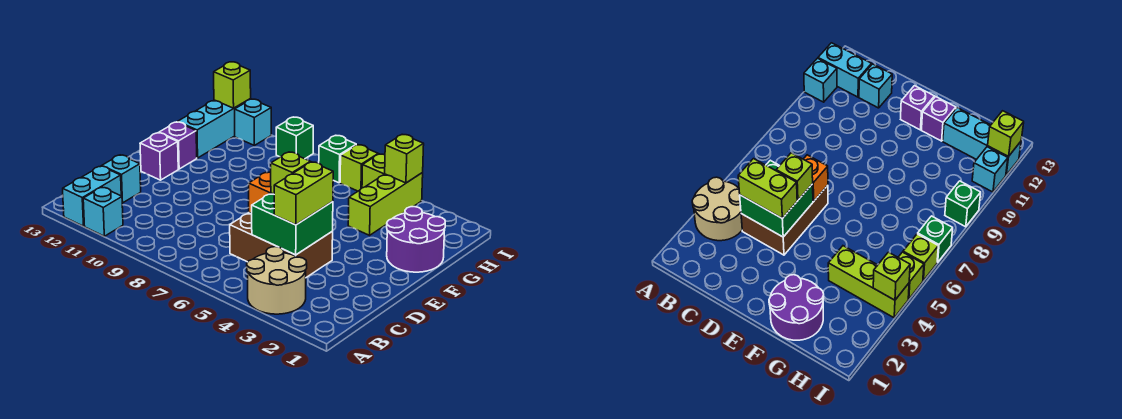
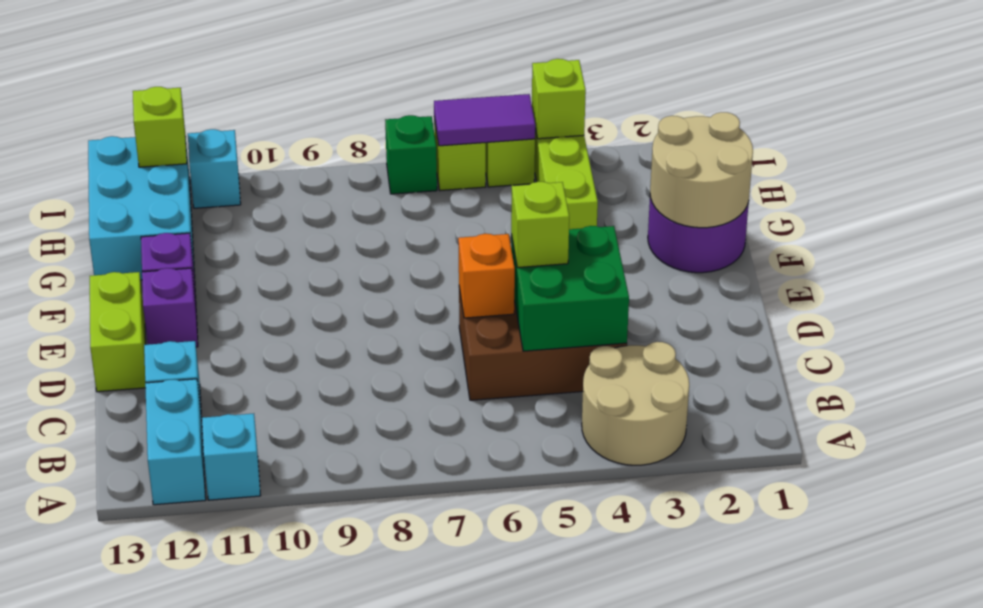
lime 1x2 brick [274,162,333,225] -> lime 1x2 brick moved to [90,272,146,392]
none -> tan 2x2 round brick [650,112,753,228]
cyan 1x3 brick [178,99,250,158] -> cyan 2x3 brick [88,135,194,280]
none -> purple 1x2 tile [434,94,535,146]
green 1x1 brick [276,117,313,159] -> none

